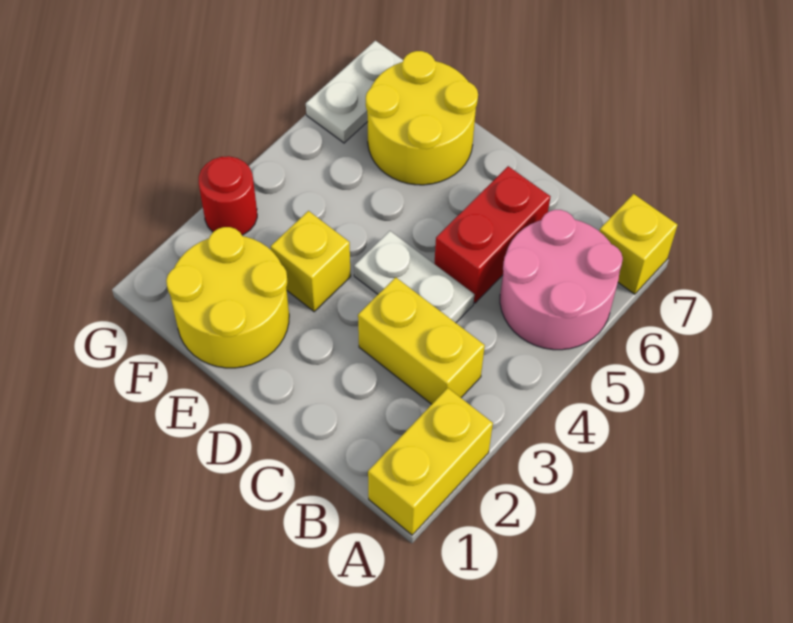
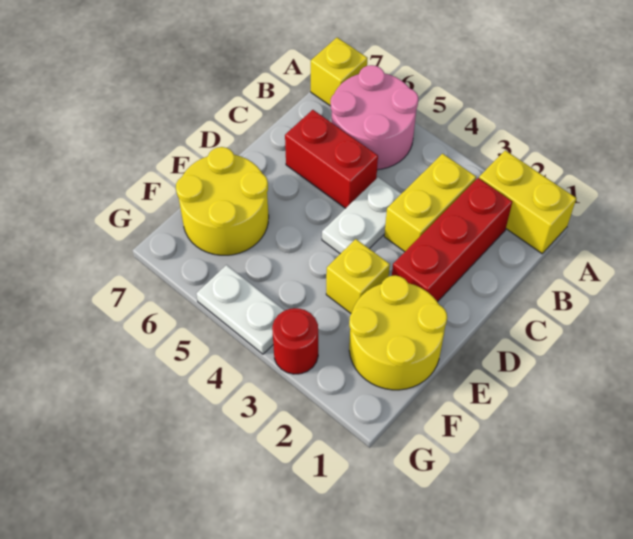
none -> red 1x3 brick [392,178,512,302]
white 1x2 plate [306,41,403,143] -> white 1x2 plate moved to [196,265,285,354]

